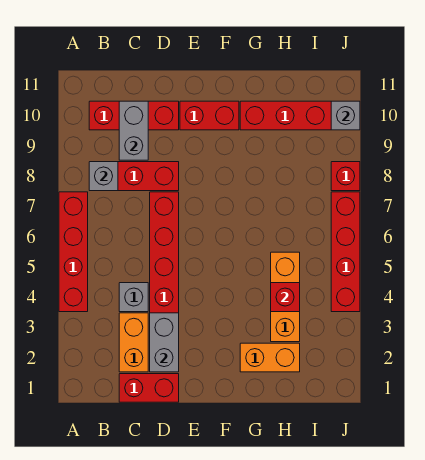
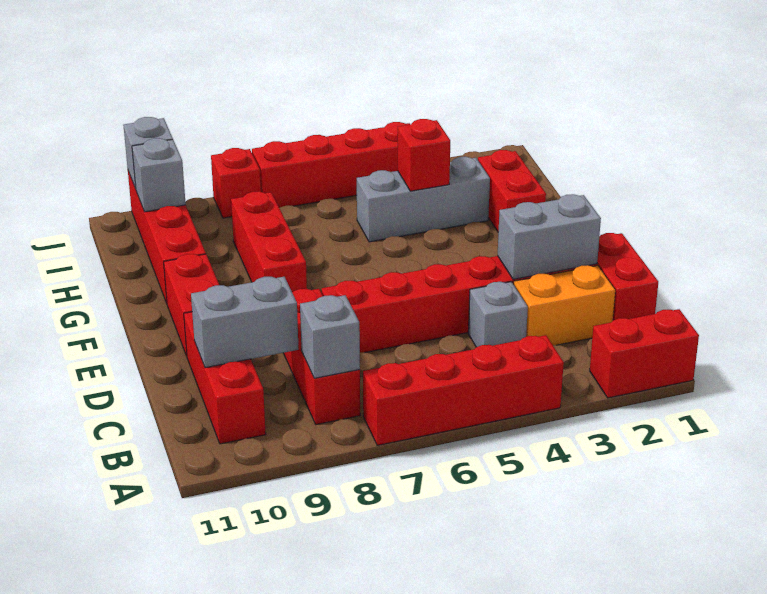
none -> red 1x2 brick [590,309,699,398]
none -> red 1x3 brick [231,191,307,292]
orange 1x2 brick [240,343,300,372] -> red 1x2 brick [478,150,546,232]
orange 1x3 brick [271,252,300,342] -> grey 1x3 brick [357,157,490,242]
none -> grey 1x1 brick [132,138,186,212]

